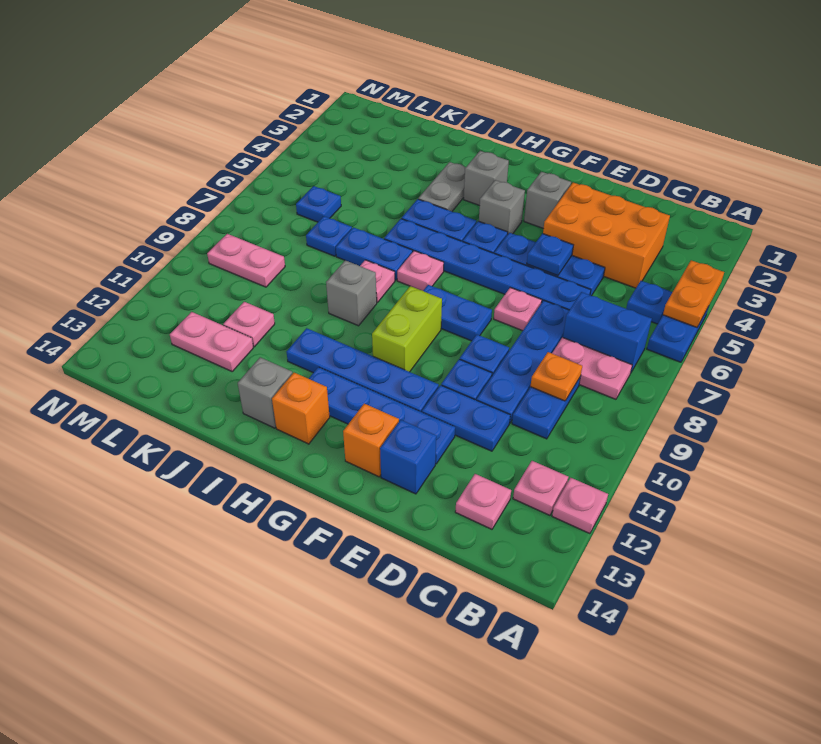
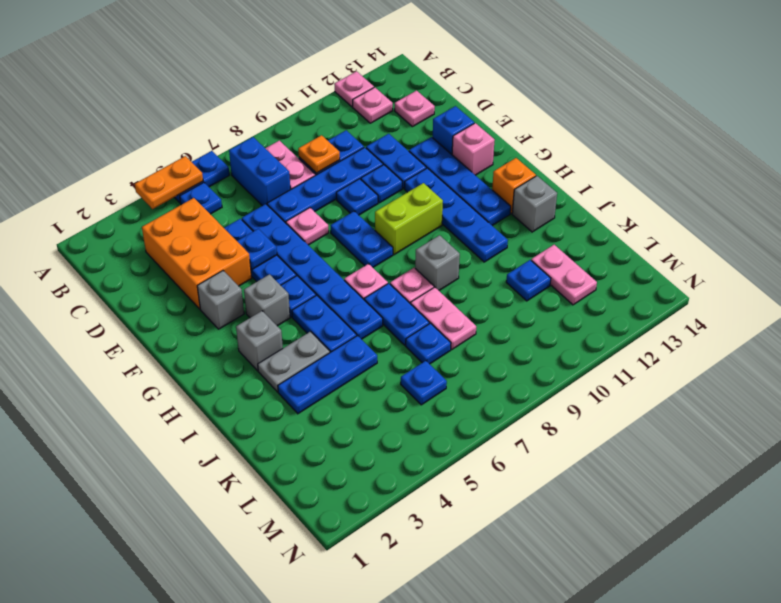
orange 1x1 brick [343,404,399,477] -> pink 1x1 brick [452,123,495,175]
none -> blue 1x3 plate [278,335,377,414]
pink 1x1 plate [223,302,275,347] -> blue 1x1 plate [506,260,551,301]
pink 1x2 plate [207,234,285,287] -> pink 1x2 plate moved to [411,287,476,349]

